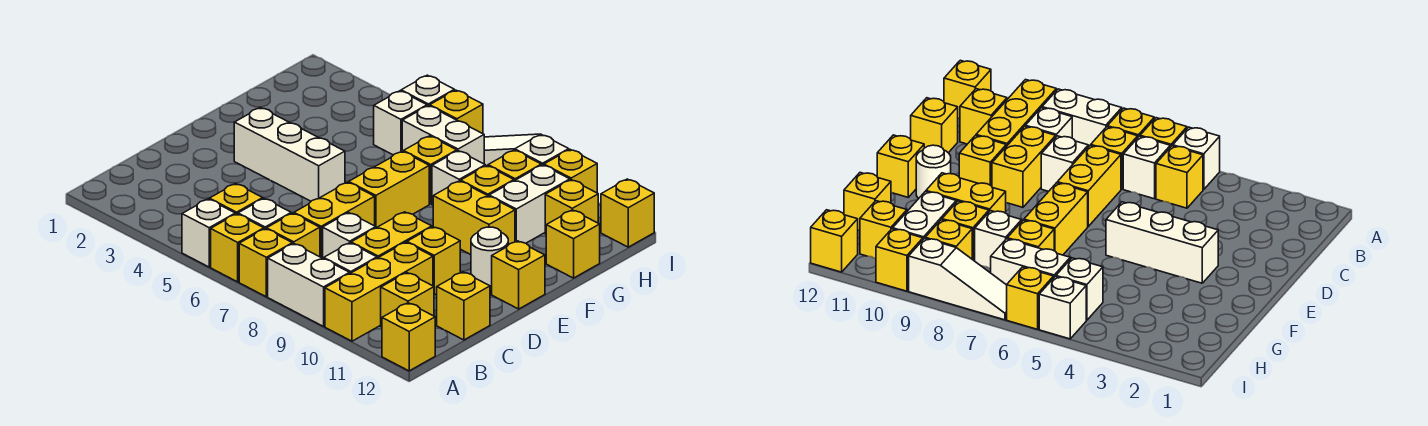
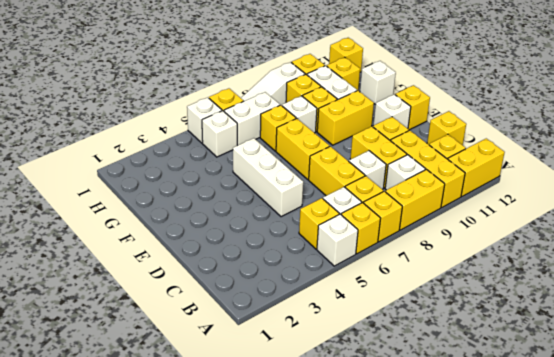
white 1x2 brick [268,244,350,326] -> yellow 1x2 brick [385,169,445,230]
yellow 1x1 brick [382,303,435,371] -> yellow 1x2 brick [448,139,505,197]
white 1x3 brick [234,108,345,201] -> white 1x3 brick turned to [233,138,303,217]
white 1x1 round brick [471,227,508,290] -> white 1x1 brick [374,94,411,128]
yellow 1x1 brick [546,210,600,278] -> white 1x1 brick [360,61,396,104]

